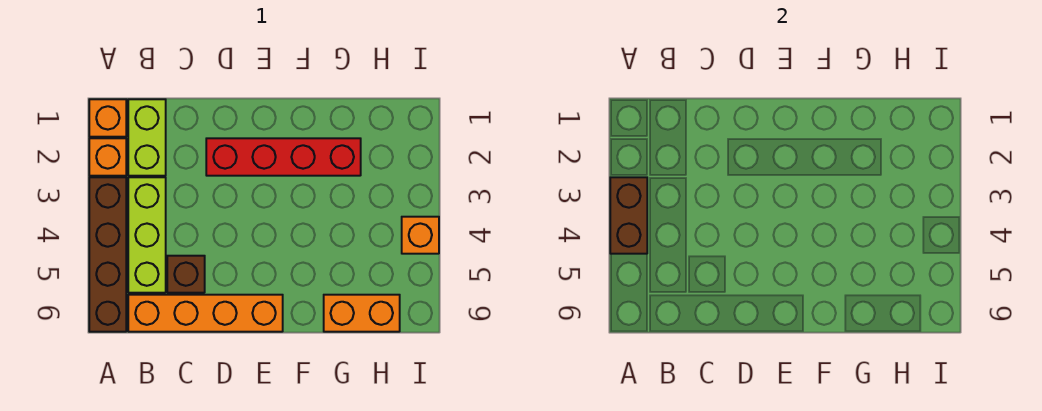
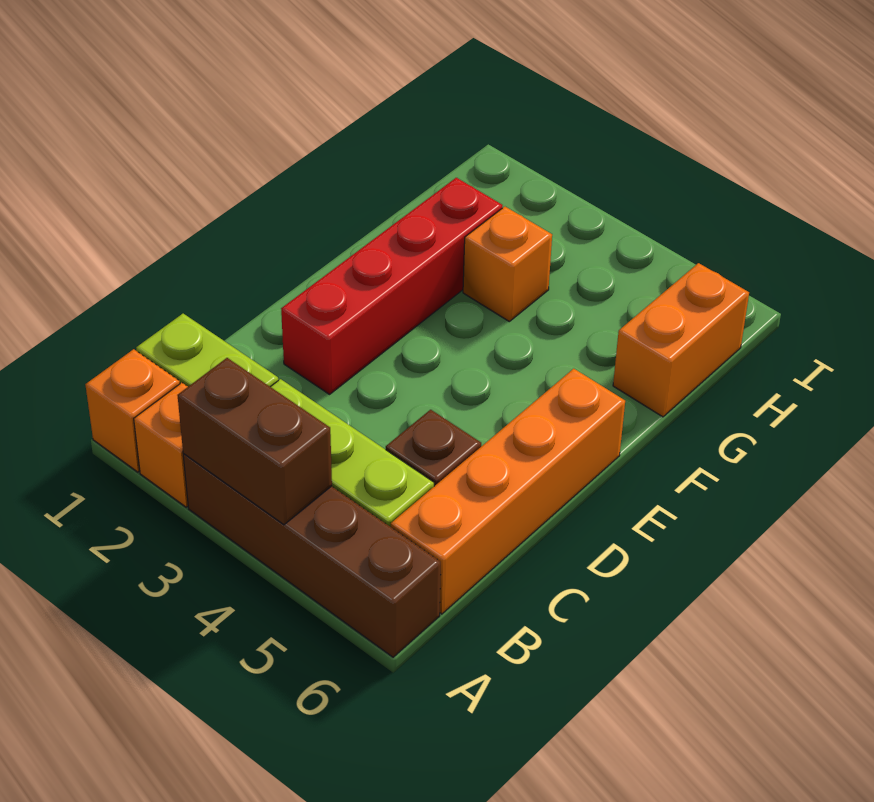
orange 1x1 brick [402,217,439,254] -> orange 1x1 brick moved to [463,207,552,321]

